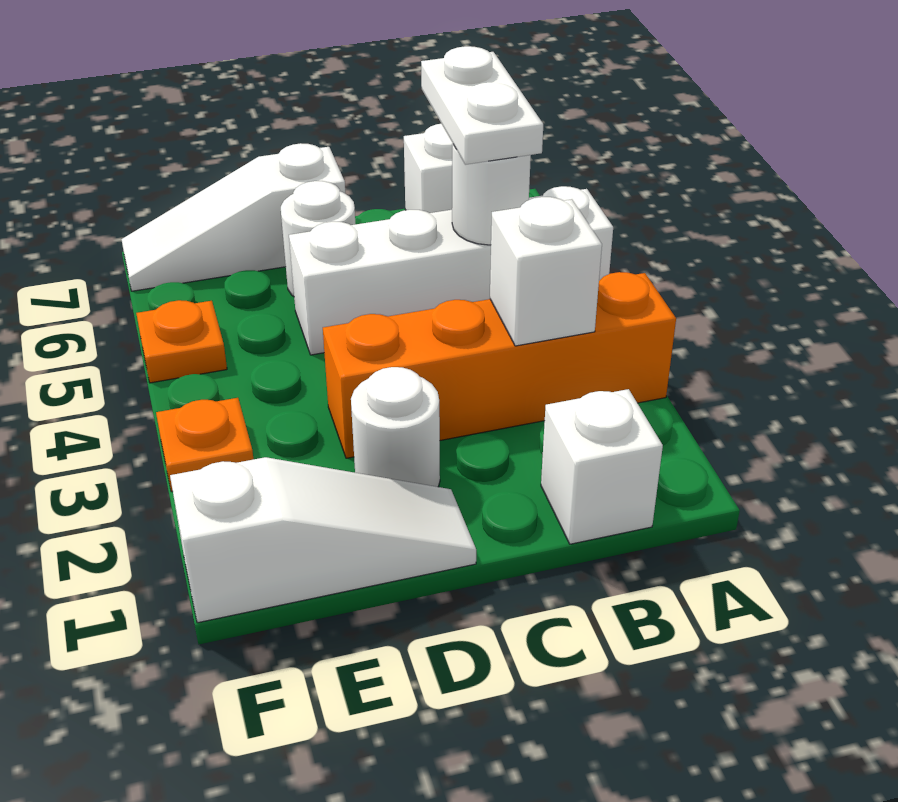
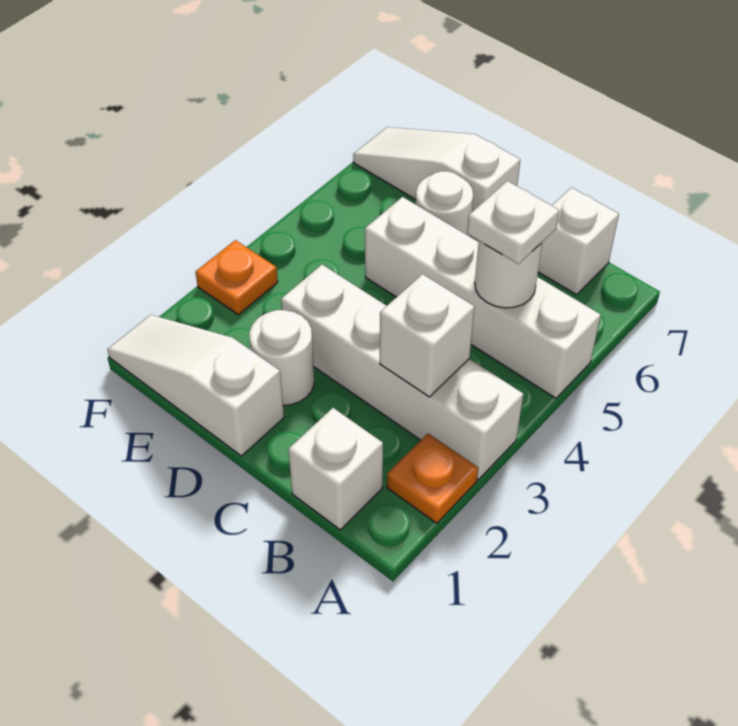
orange 1x4 brick [323,272,676,458] -> white 1x4 brick [281,265,523,480]
white 1x2 plate [421,46,543,165] -> white 1x1 plate [467,181,559,264]
white 1x3 slope [170,457,476,623] -> white 1x3 slope turned to [107,315,284,456]
orange 1x1 plate [136,300,227,383] -> orange 1x1 plate moved to [387,434,478,523]

